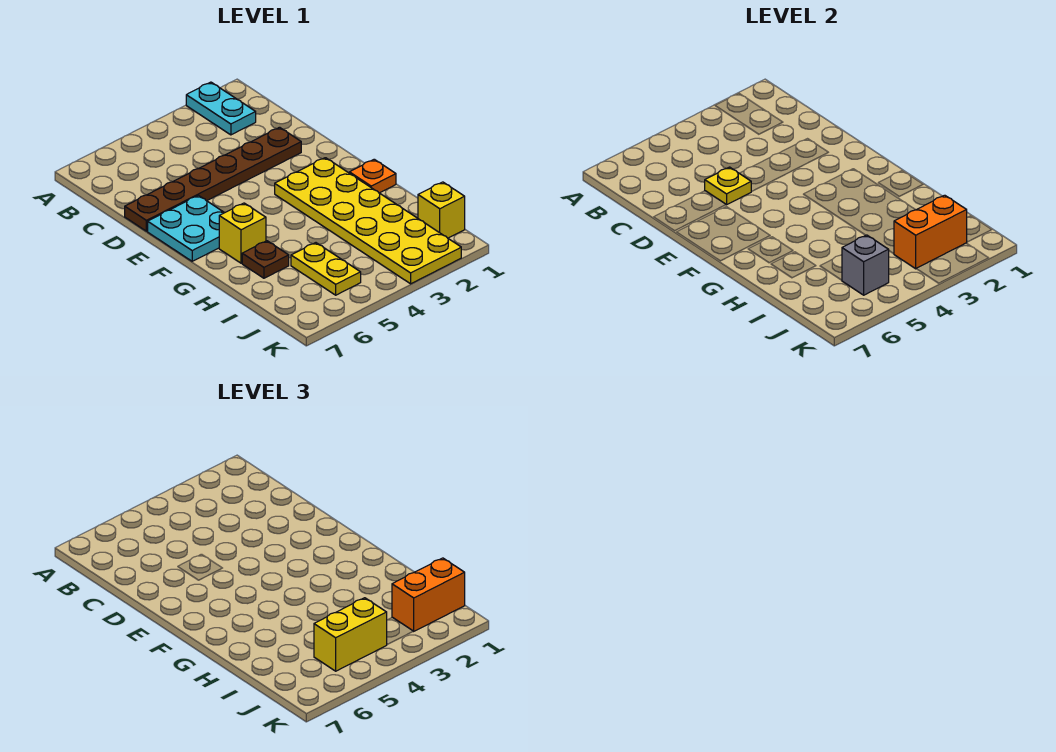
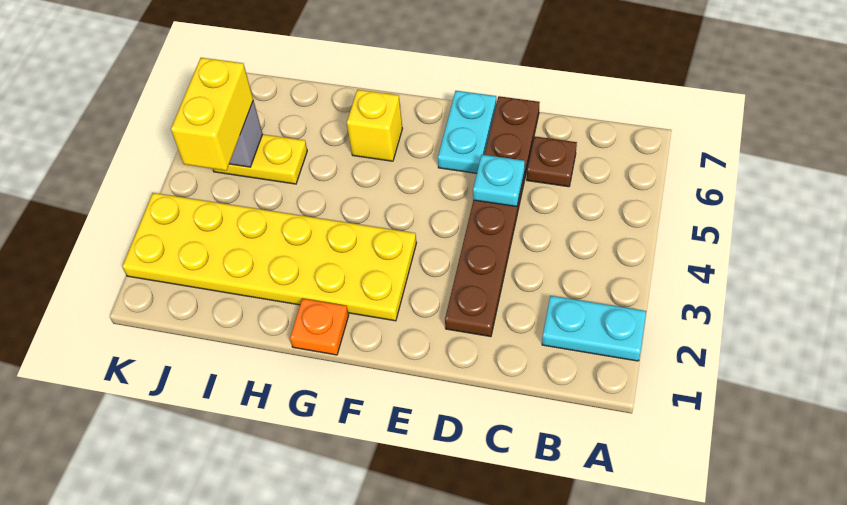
yellow 1x1 plate [705,167,751,205] -> cyan 1x1 plate [473,155,525,207]
cyan 2x2 plate [148,195,224,261] -> cyan 1x2 plate [438,91,496,173]
brown 1x1 plate [242,241,289,278] -> brown 1x1 plate moved to [527,136,577,187]
yellow 1x1 brick [418,182,465,238] -> none
orange 1x2 brick [392,558,465,631] -> none
orange 1x2 brick [894,195,967,269] -> none

